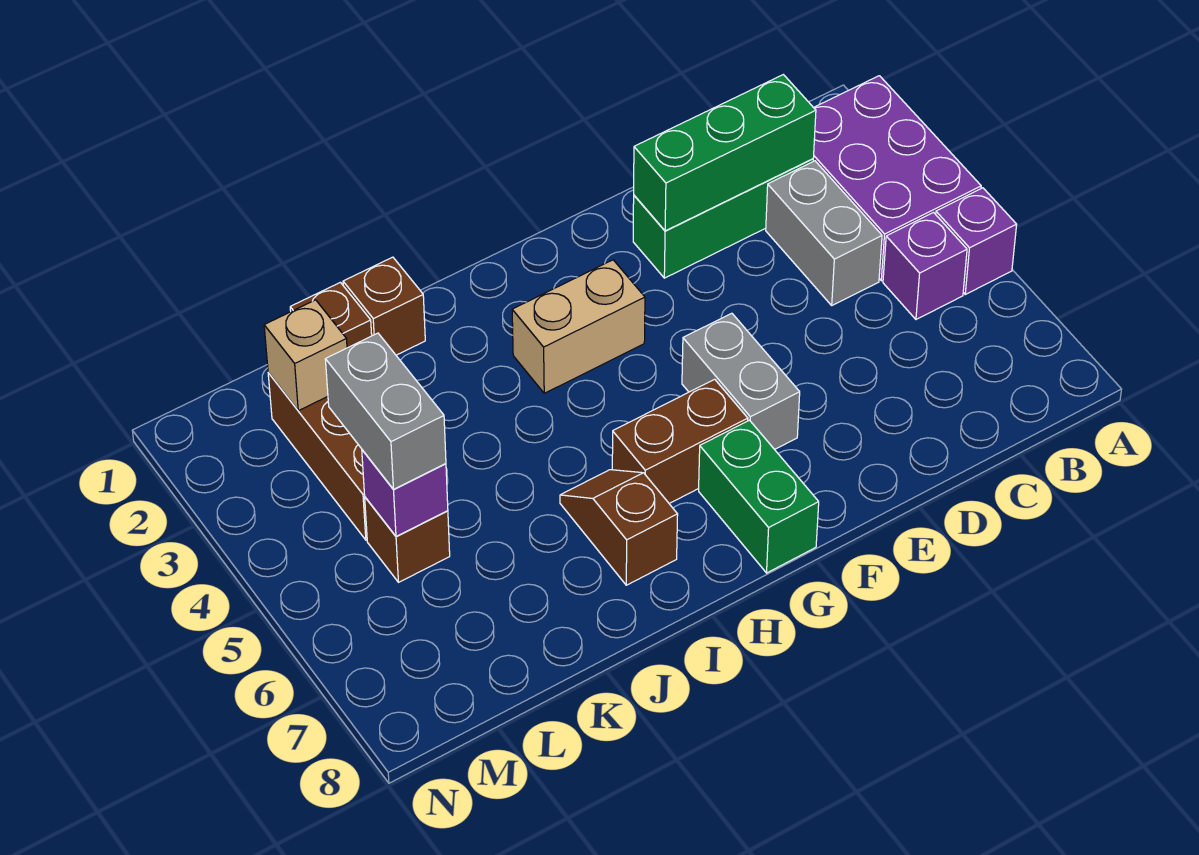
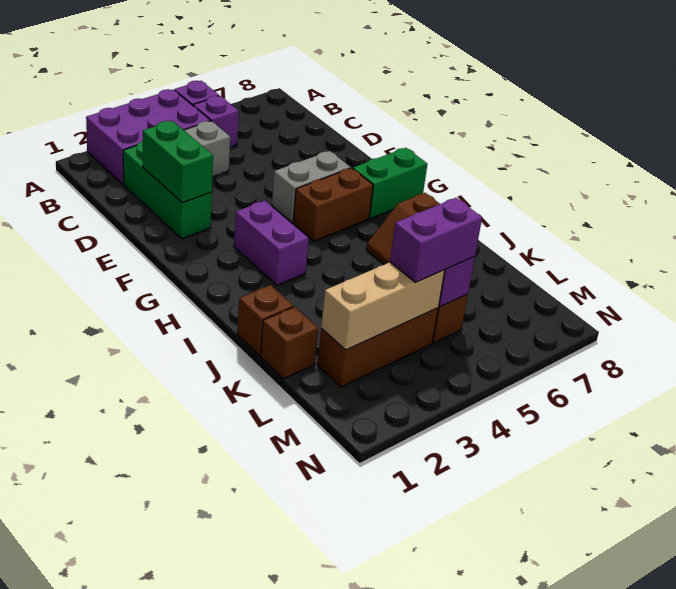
green 1x3 brick [634,75,816,231] -> green 1x2 brick [143,121,213,203]
tan 1x2 brick [512,260,645,393] -> purple 1x2 brick [234,201,309,285]
brown 1x2 brick [612,379,748,503] -> brown 1x2 brick turned to [293,168,373,241]
tan 1x1 brick [264,300,347,411] -> tan 1x3 brick [321,262,445,350]
grey 1x2 brick [325,333,446,489] -> purple 1x2 brick [390,198,482,282]

